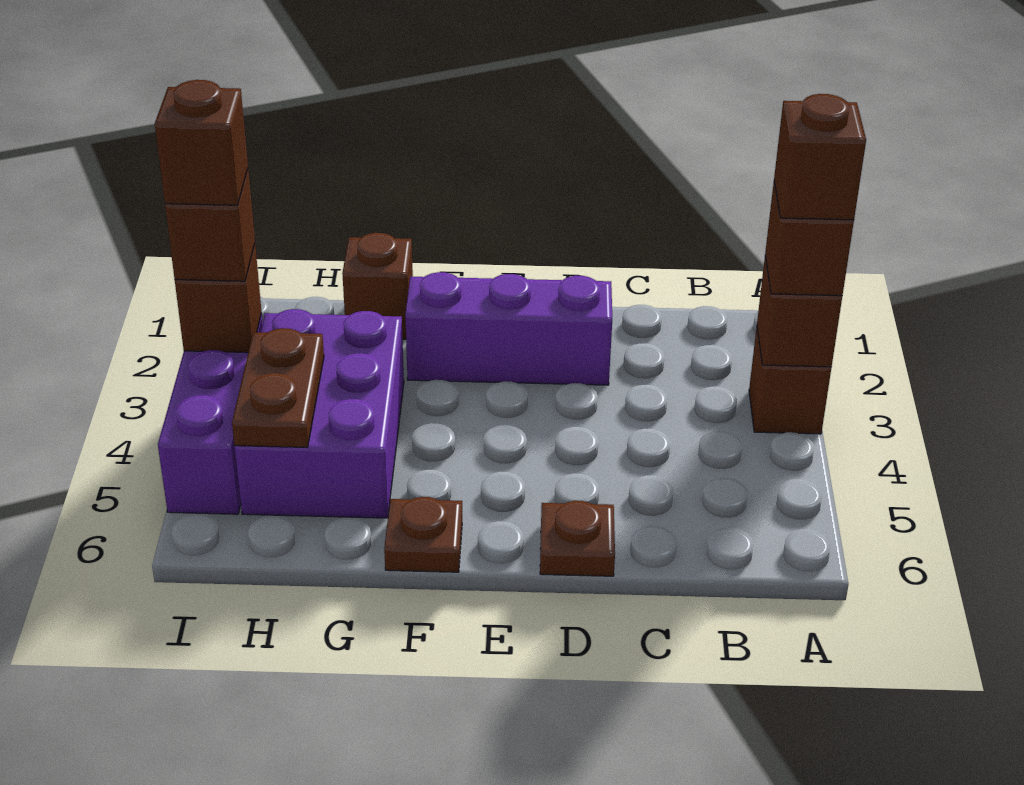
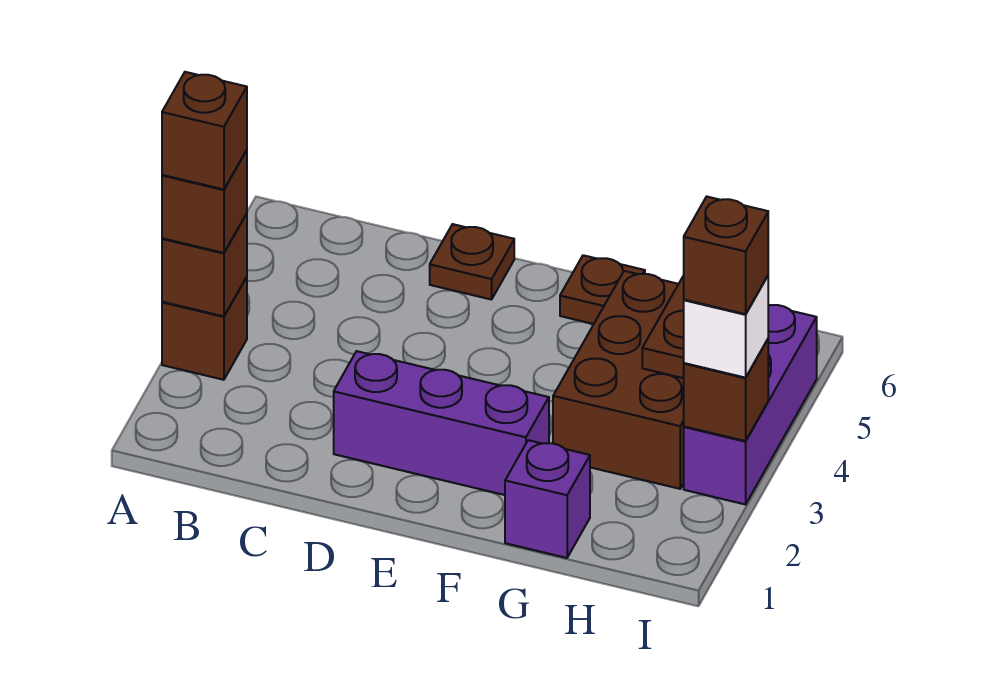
brown 1x1 brick [342,233,413,339] -> purple 1x1 brick [505,440,590,558]
purple 2x3 brick [235,309,404,518] -> brown 2x3 brick [553,271,684,489]
brown 1x1 brick [165,170,255,281] -> white 1x1 brick [684,276,768,378]

